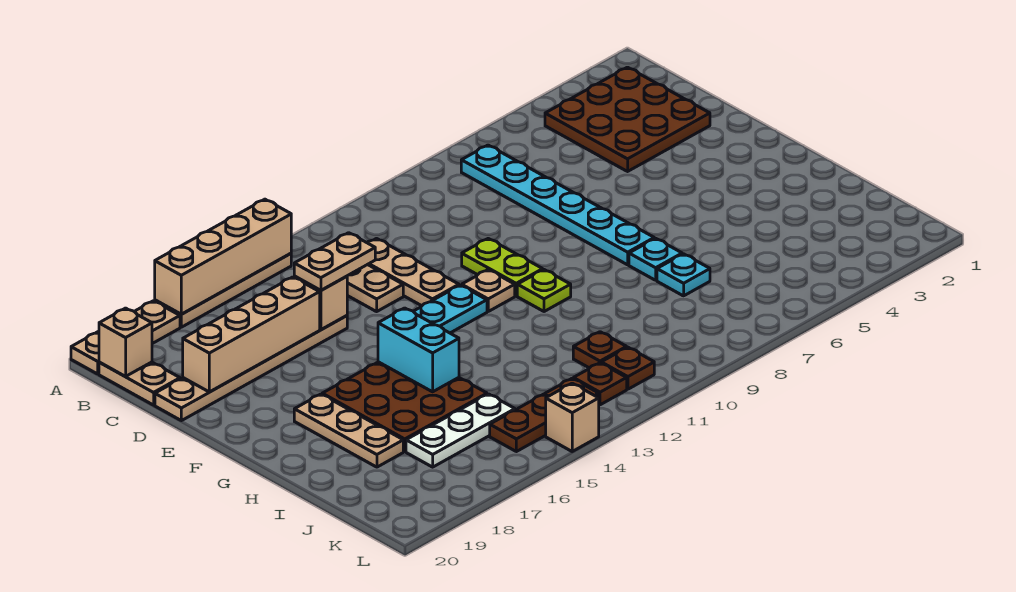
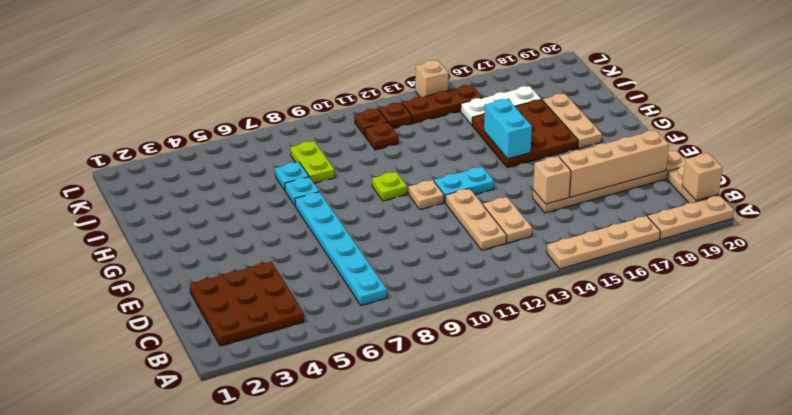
tan 1x4 brick [155,199,291,314] -> none
tan 1x2 plate [294,233,375,290] -> none
lime 1x2 plate [462,239,543,296] -> lime 1x2 plate moved to [290,141,335,183]

